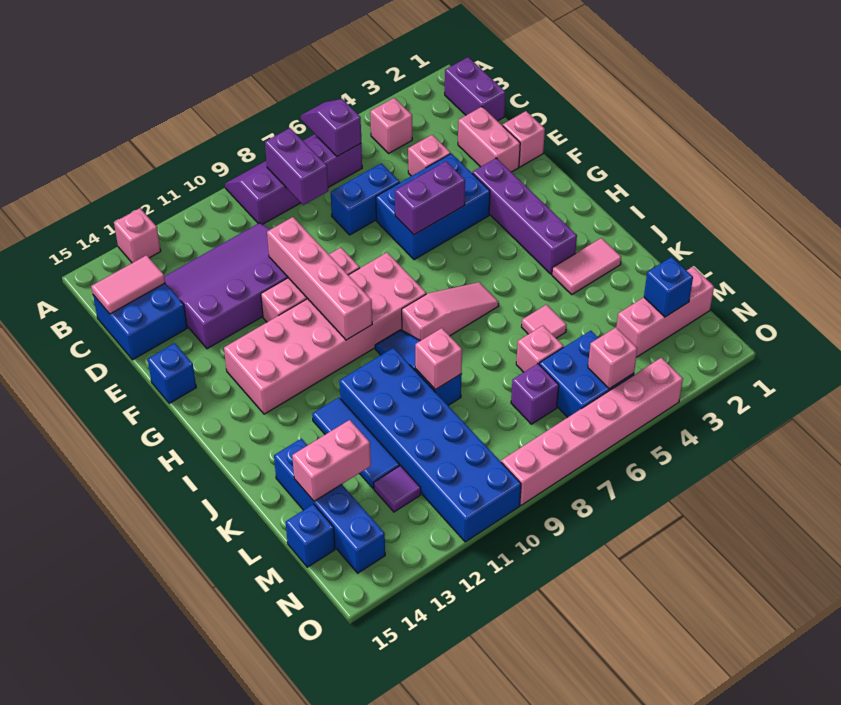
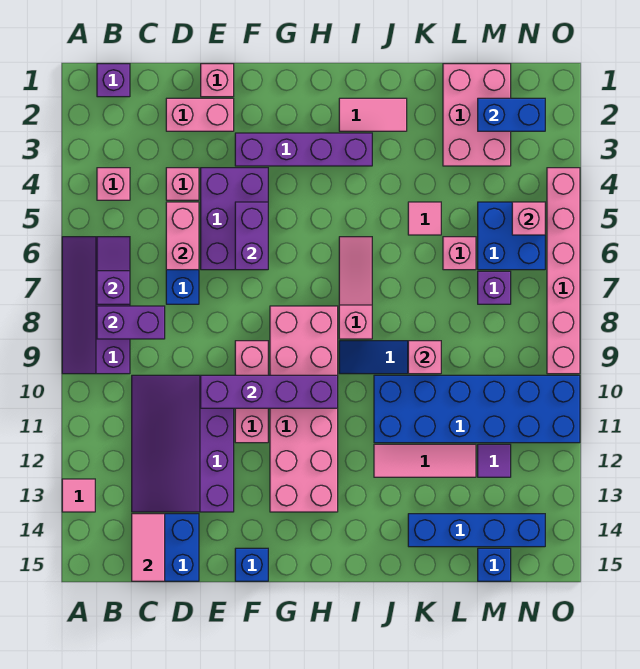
purple 1x2 slope [301,99,361,156] -> purple 1x2 slope turned to [97,237,130,304]
pink 1x1 brick [114,208,161,263] -> pink 1x1 tile [62,479,95,512]
purple 1x2 brick [445,57,506,121] -> purple 1x1 brick [97,64,130,97]
blue 2x3 brick [376,154,490,260] -> purple 2x3 brick [201,168,268,270]
pink 1x4 brick [267,217,372,340] -> purple 1x4 brick [201,375,338,408]
pink 1x2 tile [552,238,621,294] -> pink 1x2 tile turned to [339,98,407,131]
blue 1x3 tile [312,397,400,488] -> pink 1x3 tile [374,444,476,477]
pink 1x2 brick [292,420,371,501] -> pink 1x2 brick moved to [166,202,199,270]
pink 1x3 brick [616,267,714,357] -> pink 2x3 brick [443,64,511,166]
blue 1x1 brick [644,257,693,317] -> blue 1x2 brick [478,98,545,131]

